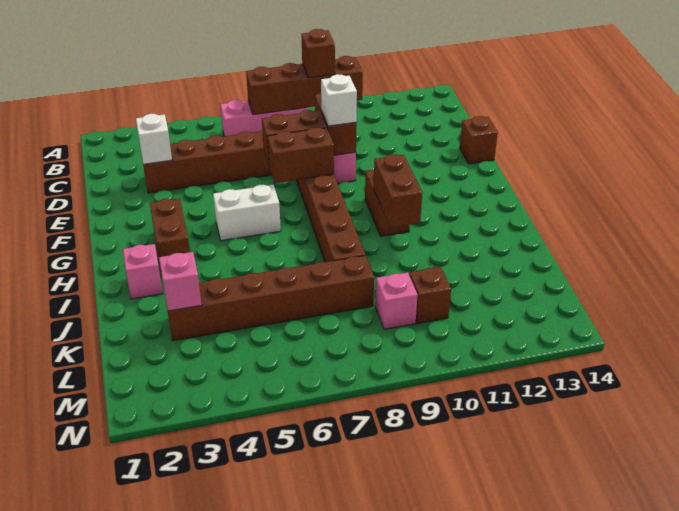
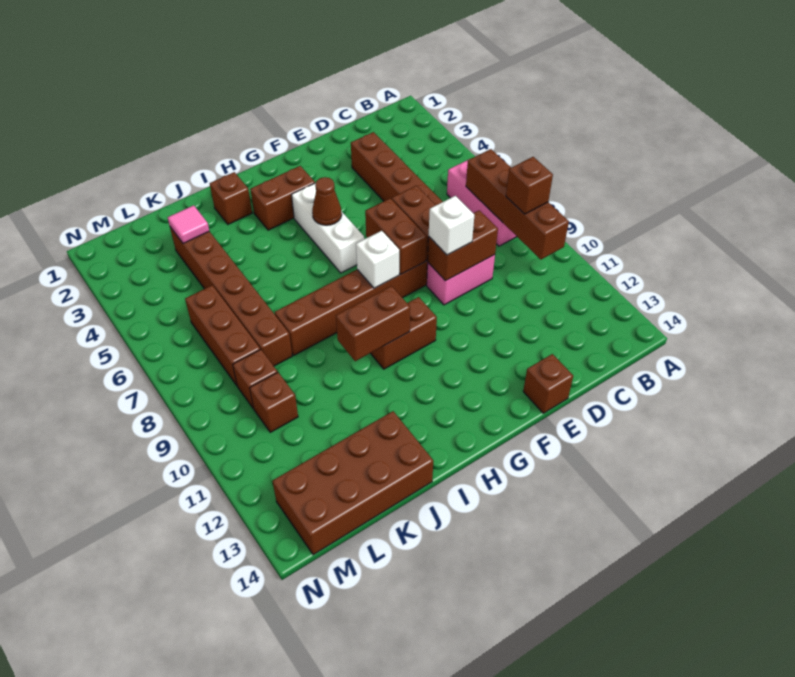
white 1x1 brick [136,114,172,164] -> white 1x1 brick moved to [356,231,399,288]
white 1x2 brick [213,185,281,241] -> white 1x3 brick [292,183,364,273]
none -> brown 1x1 cone [312,177,342,225]
pink 1x1 brick [123,244,163,299] -> brown 1x1 brick [210,172,252,224]
none -> brown 2x4 brick [272,411,433,555]
pink 1x1 brick [159,252,202,311] -> pink 1x1 tile [168,205,209,243]
none -> brown 1x3 brick [185,285,260,385]
pink 1x1 brick [375,272,418,329] -> brown 1x1 brick [233,349,278,409]

